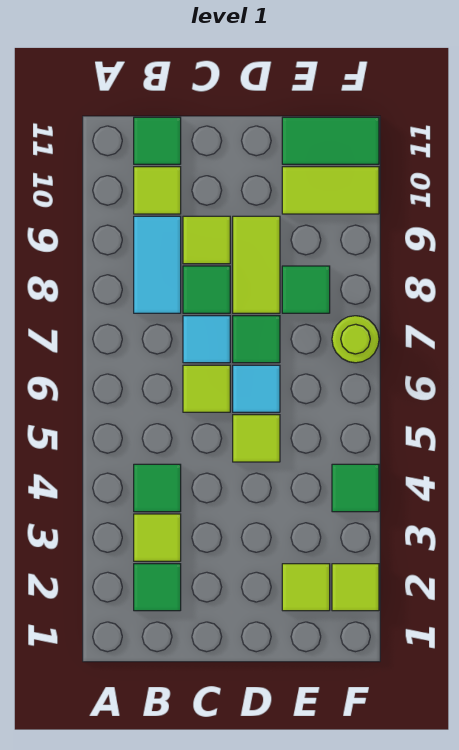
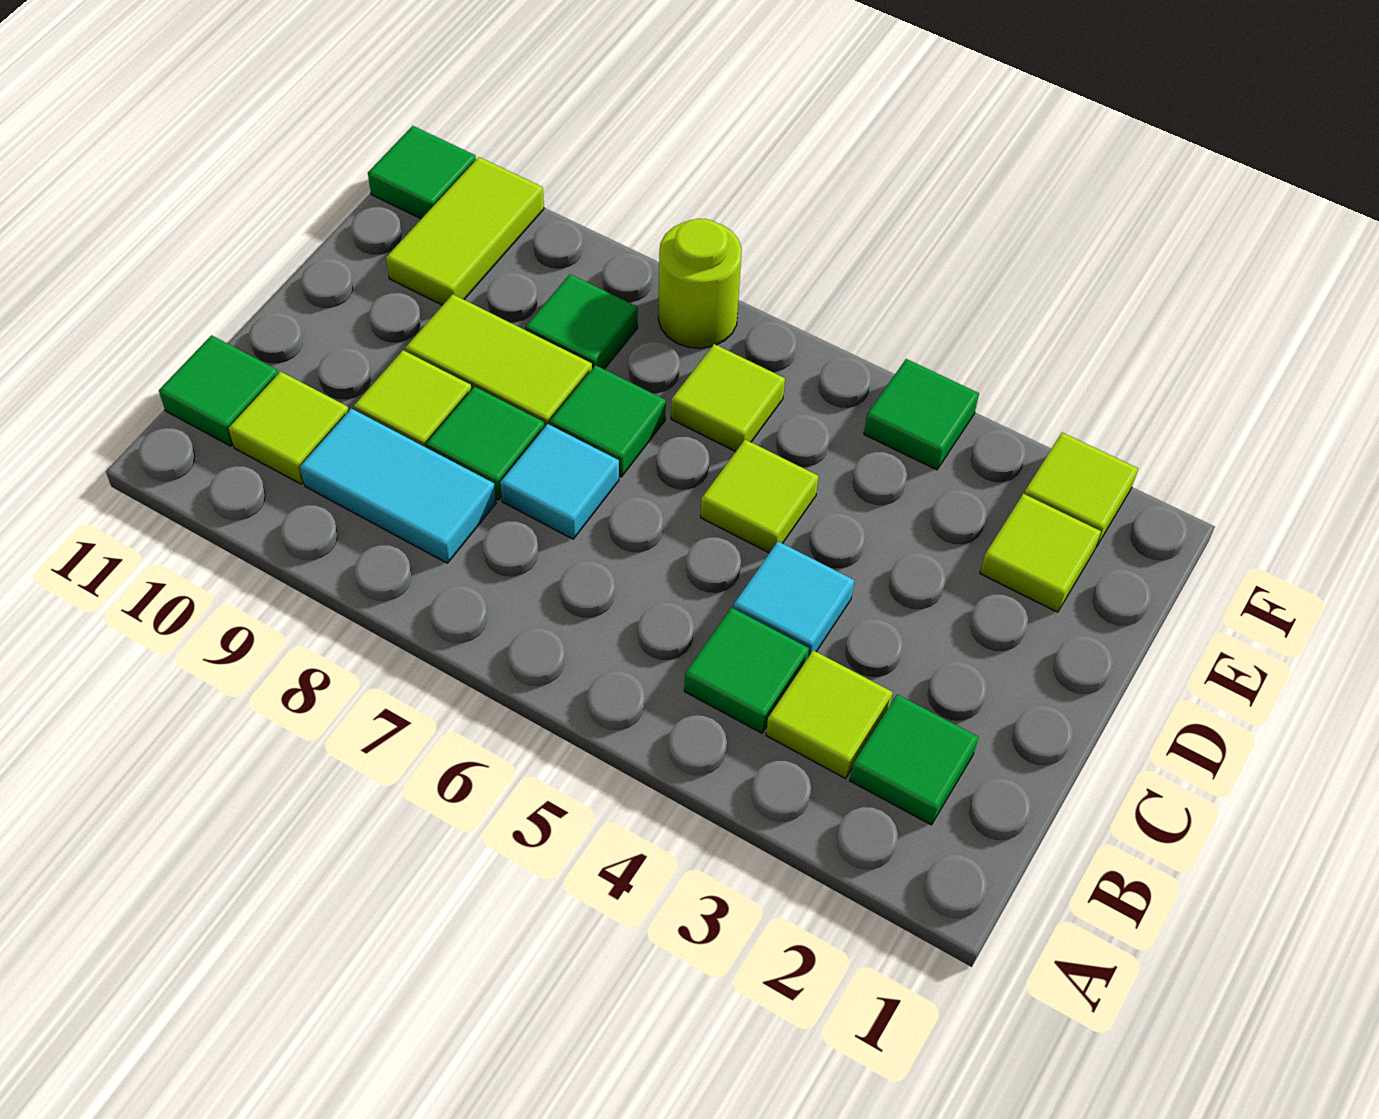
lime 1x1 tile [183,365,230,412] -> lime 1x1 tile moved to [671,344,785,452]
cyan 1x1 tile [233,365,280,412] -> cyan 1x1 tile moved to [733,541,854,657]
green 1x2 tile [282,117,379,164] -> green 1x1 tile [368,126,476,219]

